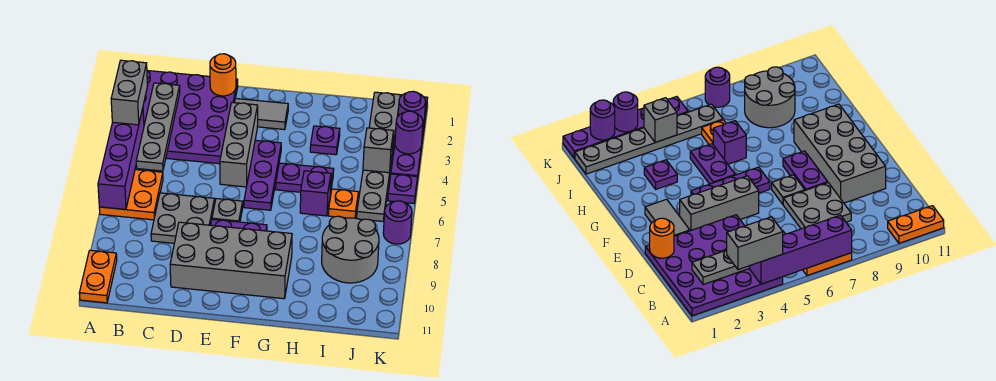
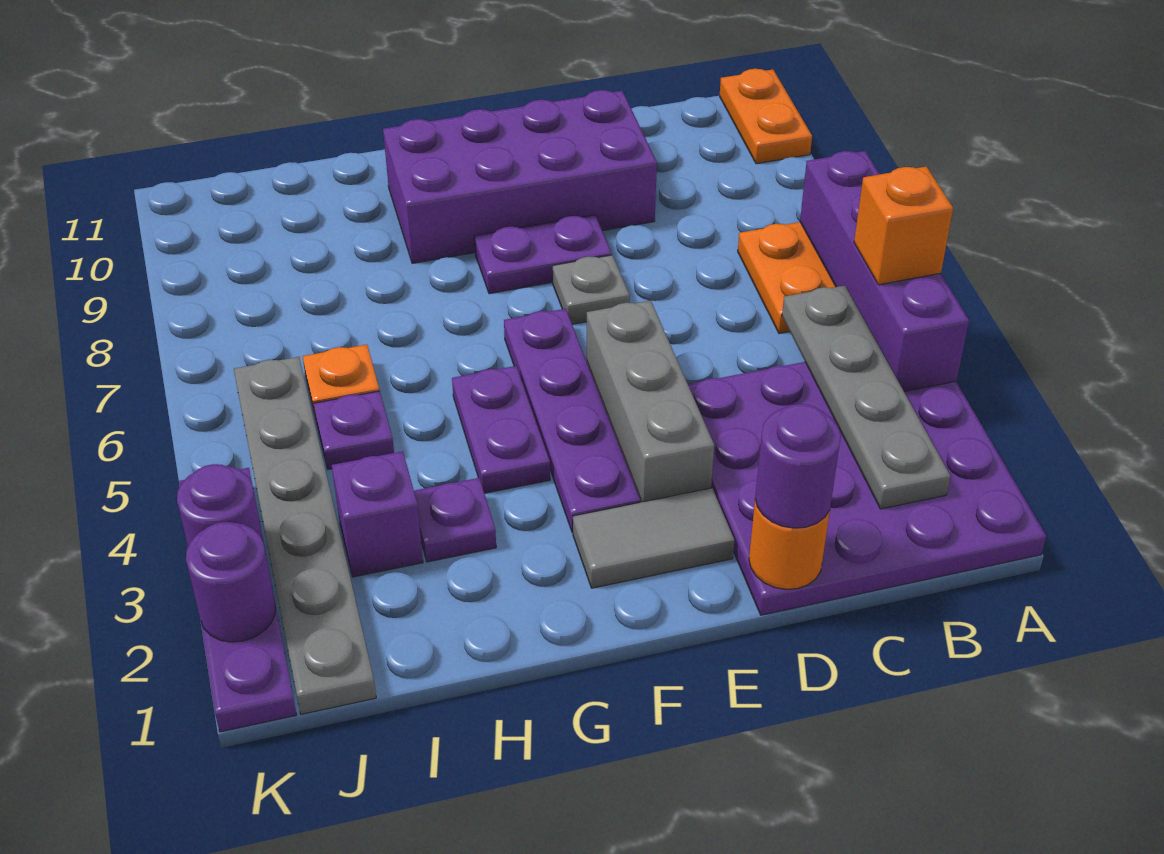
grey 1x2 brick [111,60,147,125] -> none
none -> orange 1x1 brick [854,167,953,285]
grey 2x2 plate [151,193,215,243] -> none
grey 2x4 brick [170,222,292,299] -> purple 2x4 brick [383,90,657,263]
purple 1x3 plate [244,140,281,210] -> purple 1x4 plate [504,309,640,532]
purple 1x2 plate [276,163,334,194] -> purple 1x2 plate turned to [452,366,550,493]
purple 1x1 brick [300,171,331,216] -> purple 1x1 brick moved to [332,451,423,577]
grey 2x2 round brick [322,216,379,283] -> none
grey 1x1 brick [363,128,393,173] -> none
purple 1x1 plate [388,174,417,204] -> purple 1x1 plate moved to [314,391,394,469]
purple 1x1 round brick [383,201,412,244] -> purple 1x1 round brick moved to [755,404,841,528]

